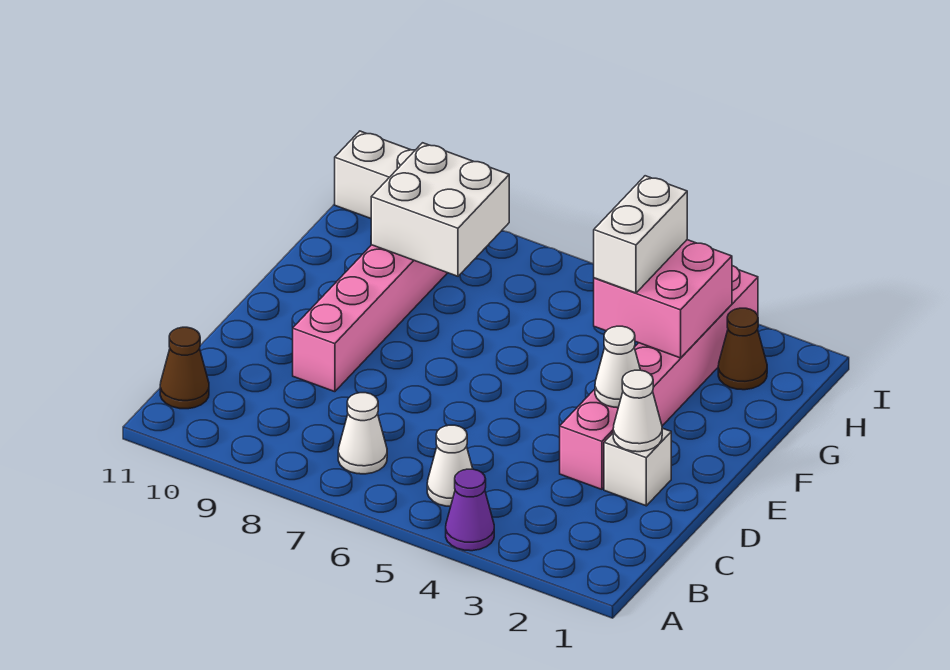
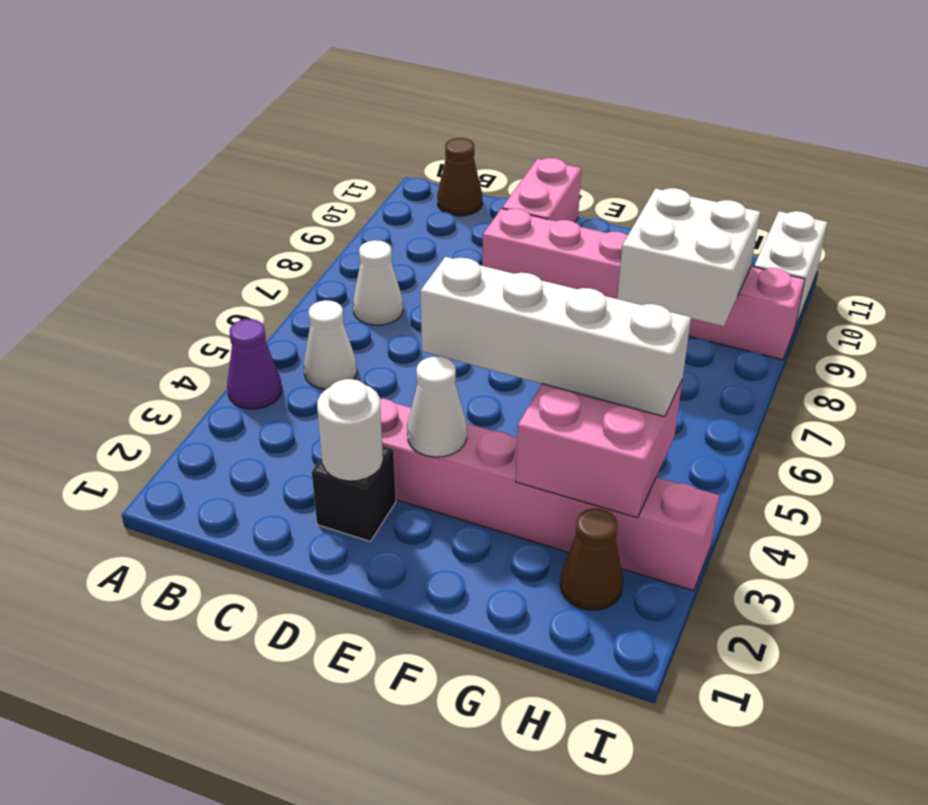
white 1x1 brick [604,428,671,506] -> black 1x1 brick [312,446,396,542]
white 1x1 cone [613,370,662,452] -> white 1x1 round brick [317,379,383,481]
none -> pink 1x2 brick [502,158,581,222]
white 1x2 brick [594,176,687,293] -> white 1x4 brick [420,257,691,417]

